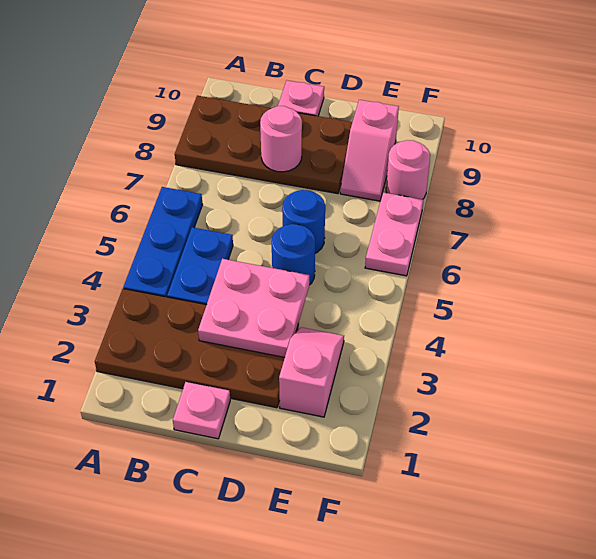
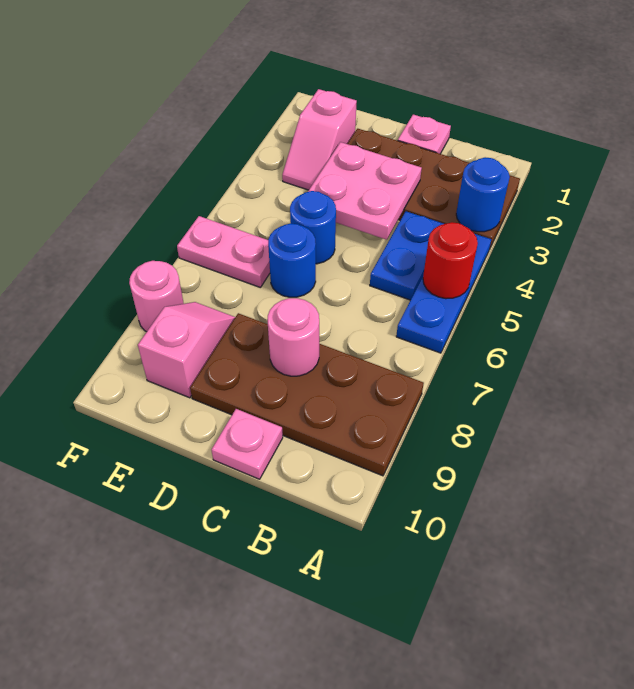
none -> blue 1x1 round brick [456,157,510,232]
none -> red 1x1 round brick [423,222,478,299]
pink 1x2 plate [365,192,423,276] -> pink 1x2 plate turned to [177,216,270,288]

